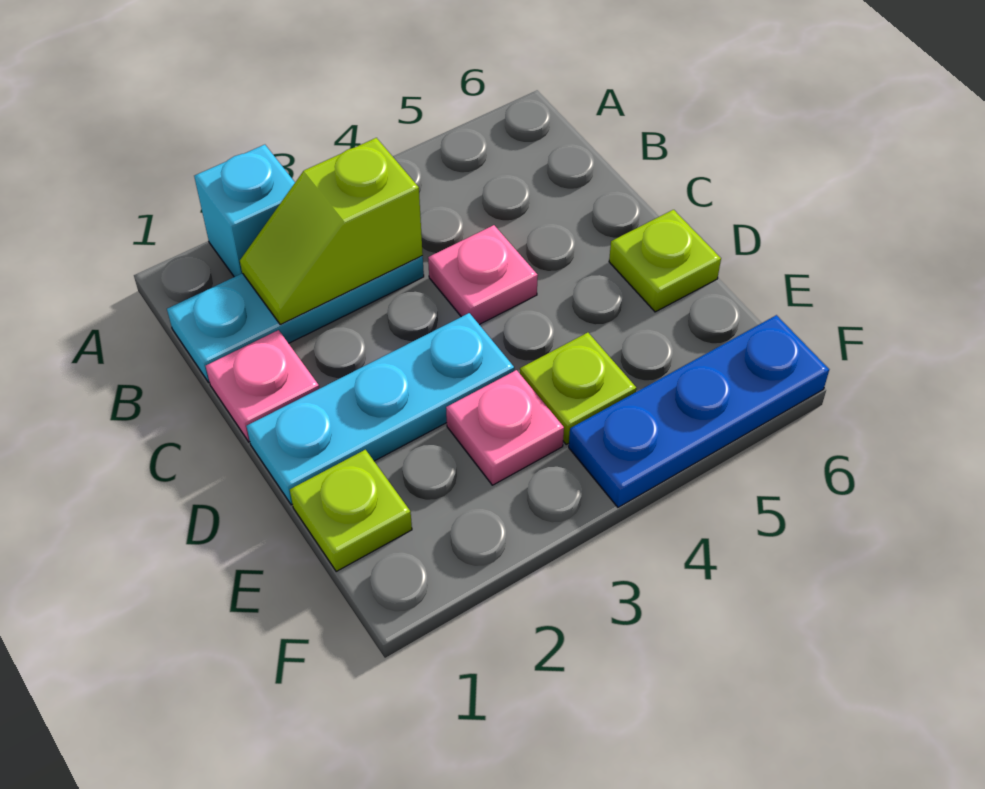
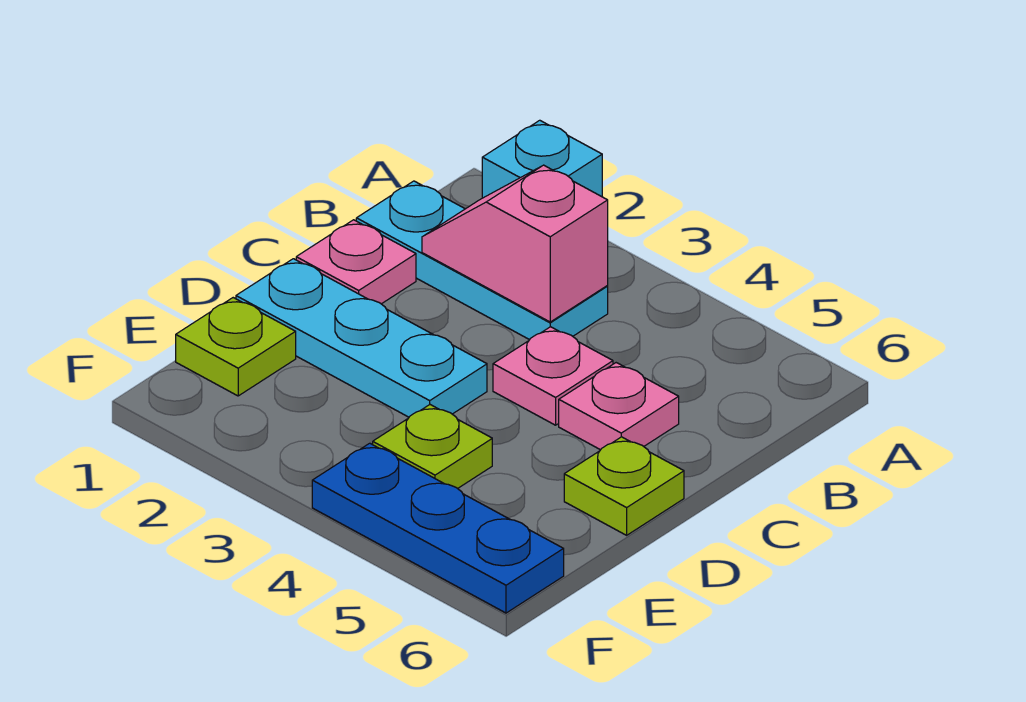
lime 1x2 slope [240,138,423,325] -> pink 1x2 slope [422,165,608,322]
pink 1x1 plate [446,370,564,485] -> pink 1x1 plate moved to [559,363,679,450]

